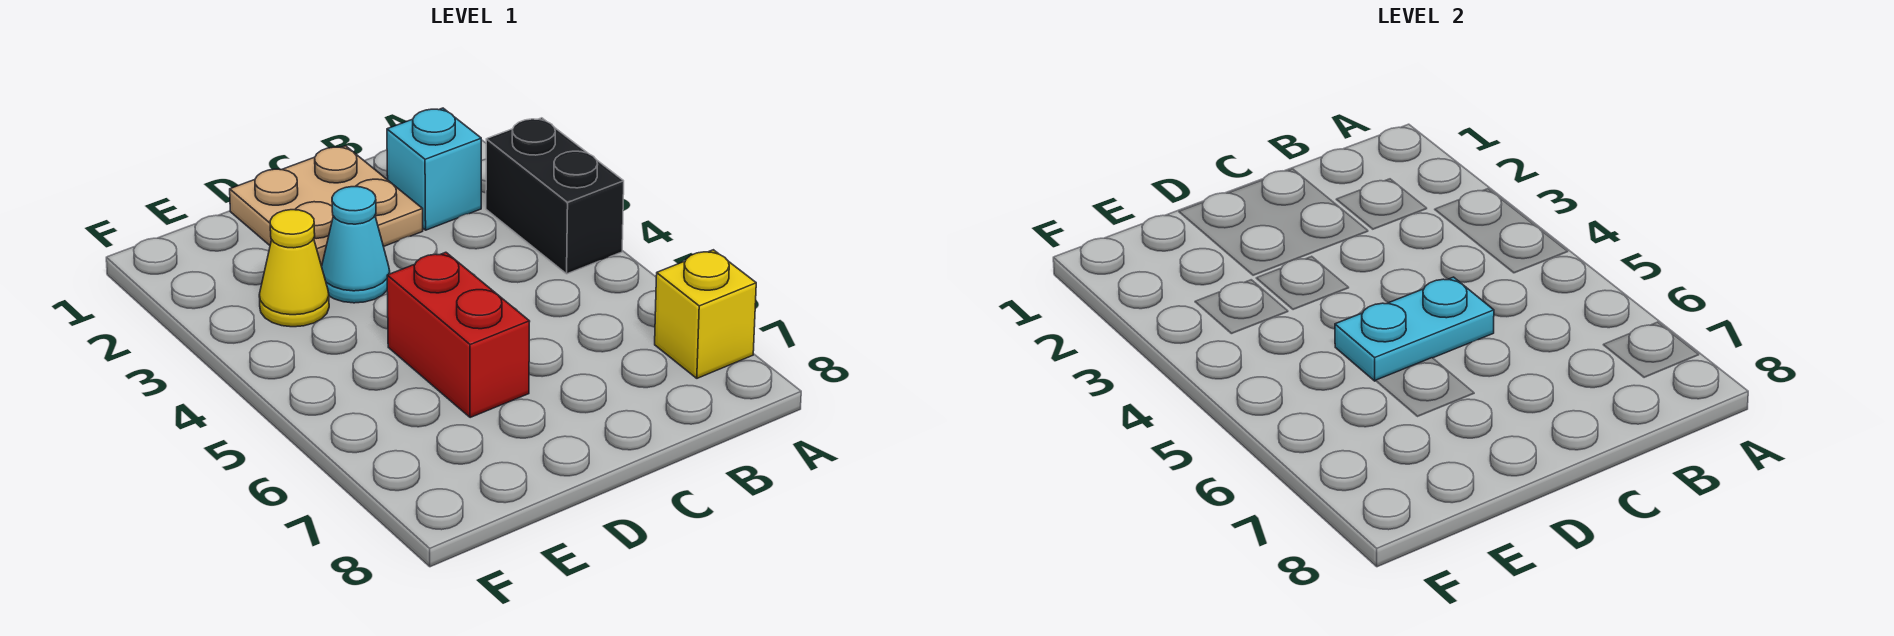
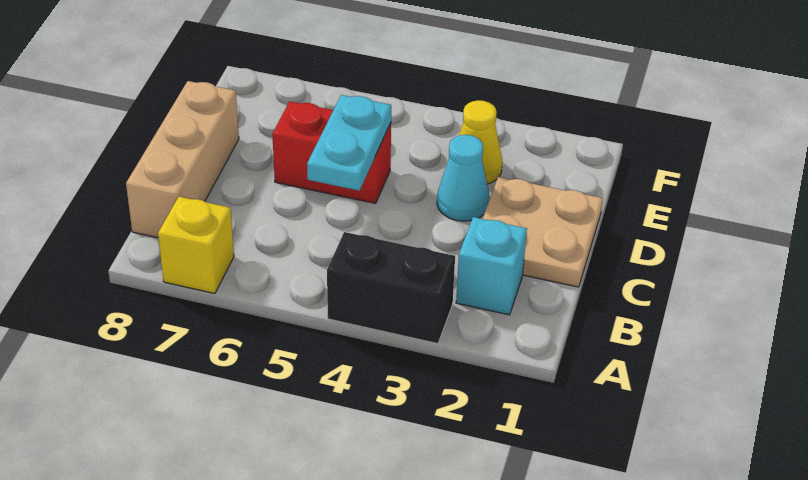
none -> tan 1x3 brick [126,81,239,238]

